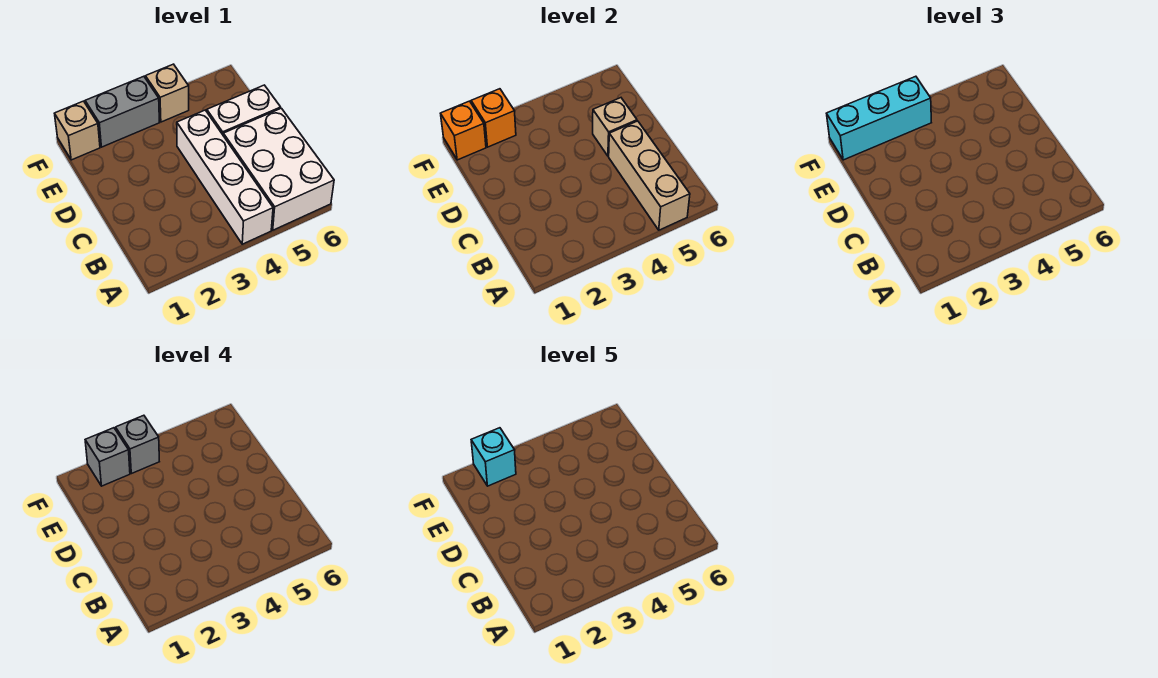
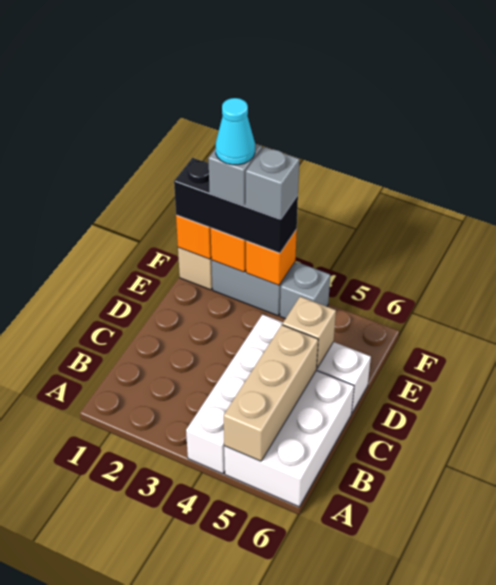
cyan 1x3 brick [827,76,931,160] -> black 1x3 brick [174,158,298,253]
cyan 1x1 brick [471,428,516,486] -> cyan 1x1 cone [216,98,255,165]
none -> orange 1x1 brick [246,229,297,285]
tan 1x1 brick [145,64,189,122] -> grey 1x1 brick [280,262,330,319]

